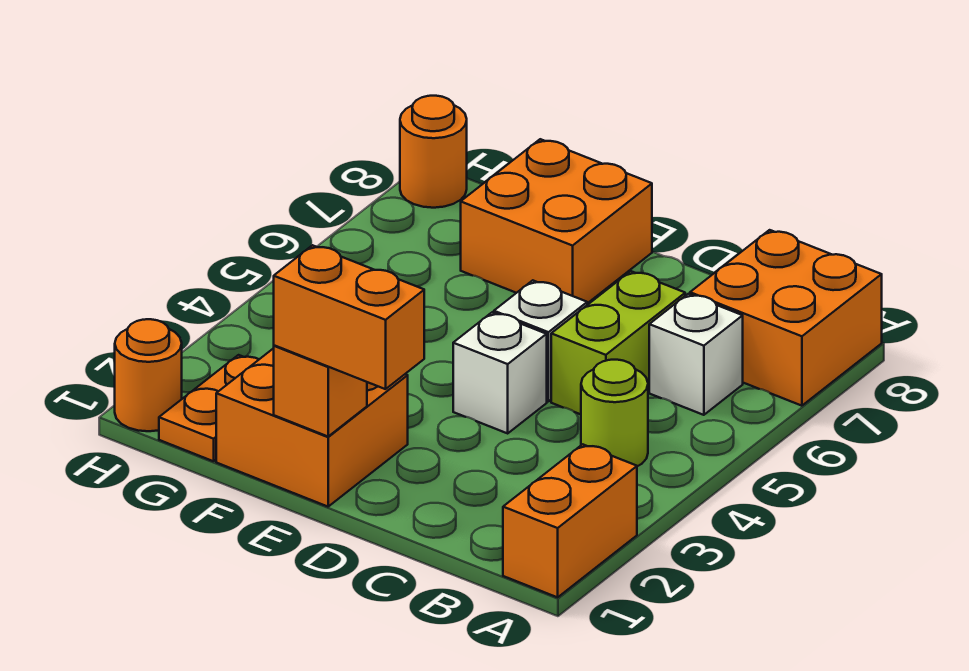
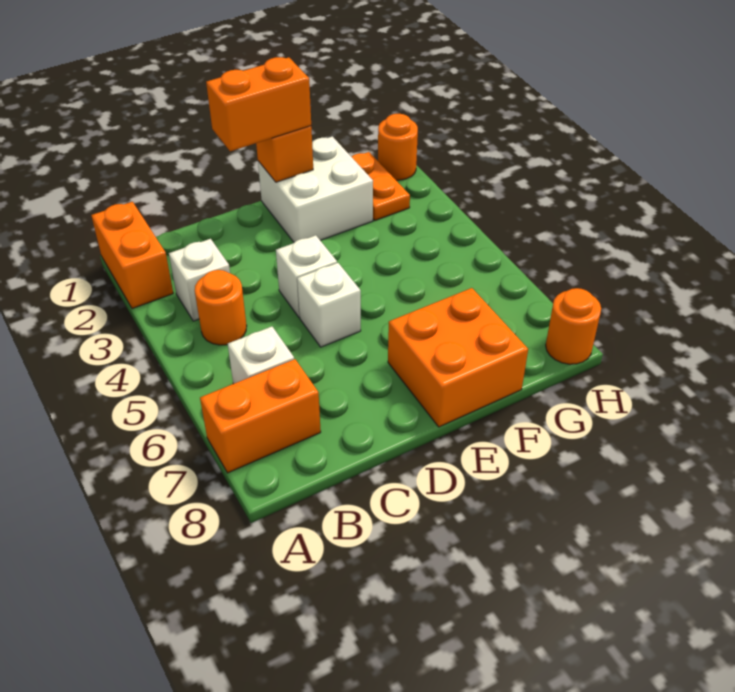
orange 2x2 brick [690,230,882,406] -> orange 1x2 brick [200,359,321,473]
none -> white 1x1 brick [169,239,230,321]
lime 1x1 round brick [581,360,648,466] -> orange 1x1 round brick [195,270,247,345]
lime 1x2 brick [551,271,685,414] -> none
orange 2x2 brick [216,348,408,507] -> white 2x2 brick [258,136,373,242]

